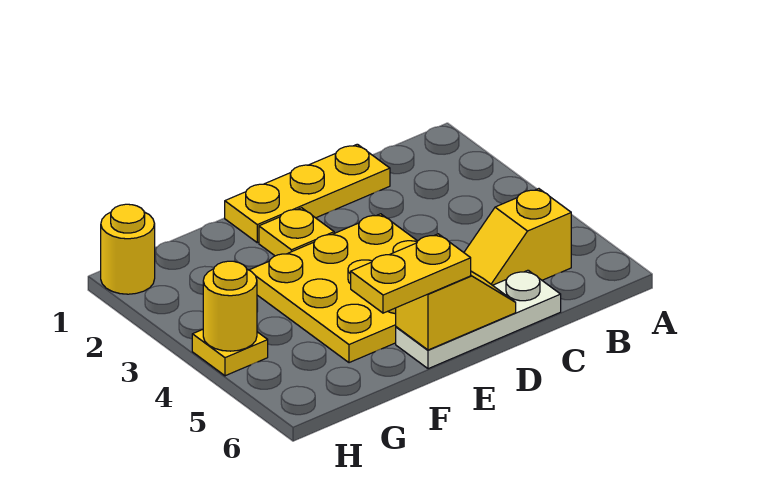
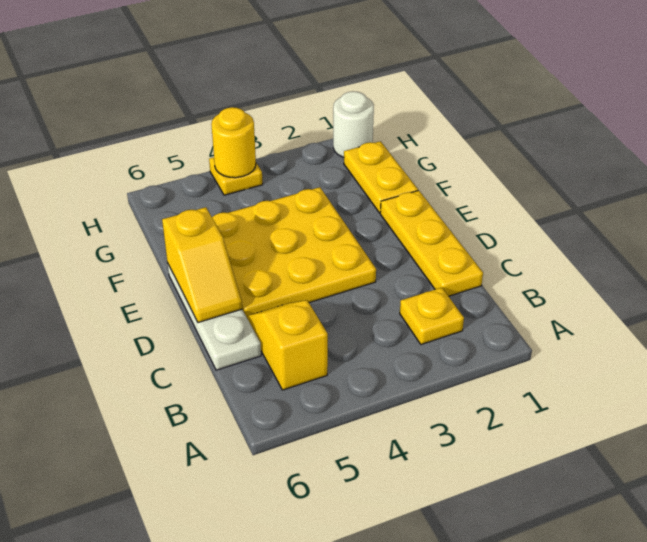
yellow 1x1 plate [259,208,334,256] -> yellow 1x1 plate moved to [400,288,464,344]
yellow 1x2 plate [351,234,471,313] -> yellow 1x2 plate moved to [344,141,418,213]
yellow 1x1 round brick [101,204,155,294] -> white 1x1 round brick [333,91,374,157]

